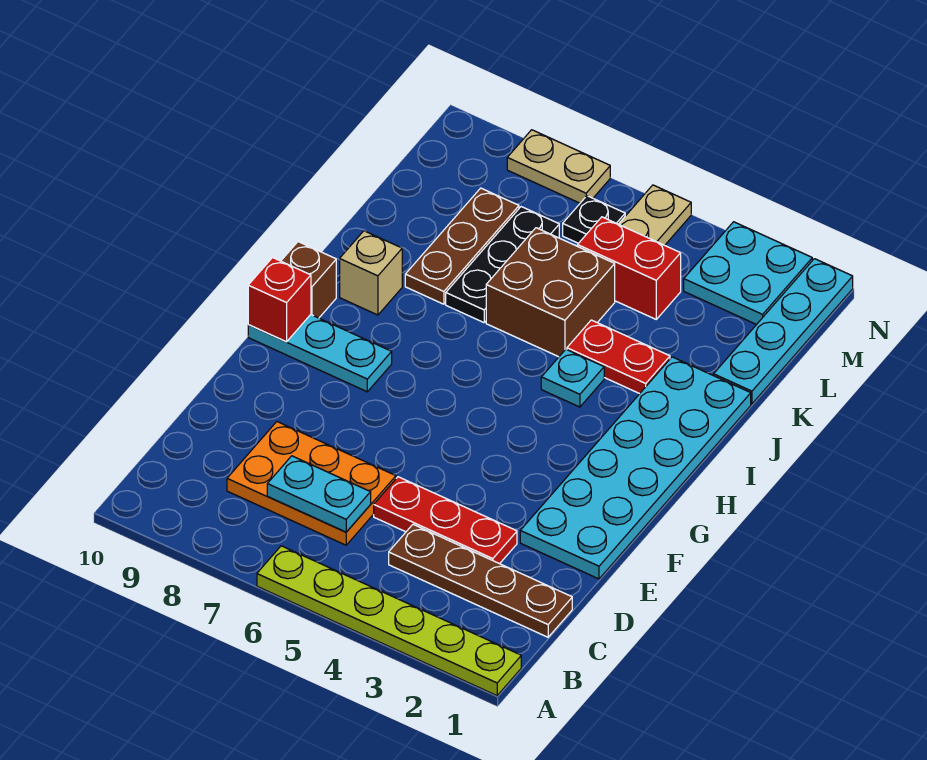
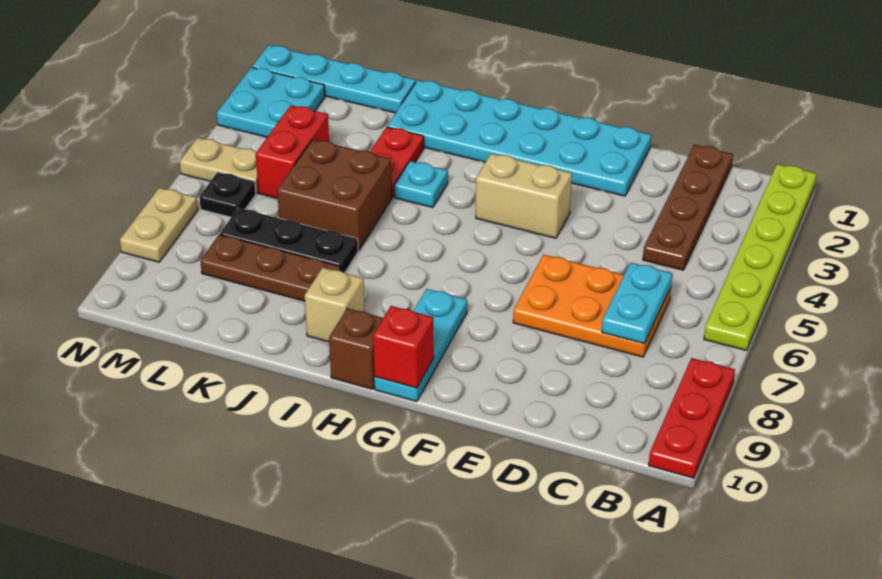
orange 2x3 plate [227,422,396,545] -> orange 2x3 plate turned to [513,255,671,357]
red 1x3 plate [374,477,517,564] -> red 1x3 plate moved to [649,358,735,478]
none -> tan 1x2 brick [476,154,572,238]

